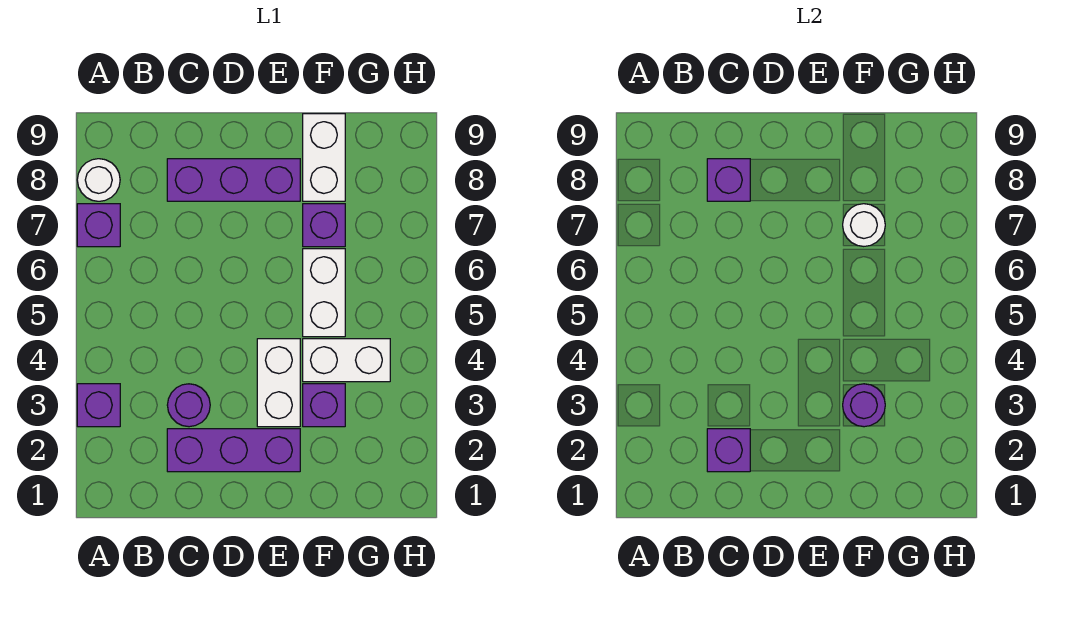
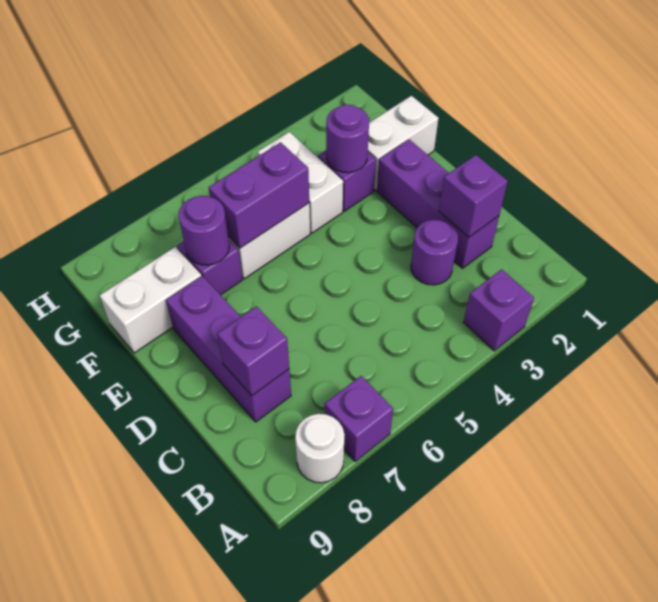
white 1x2 brick [257,339,300,427] -> white 1x2 brick moved to [368,96,438,190]
none -> purple 1x2 brick [209,142,309,248]
white 1x1 round brick [843,204,885,246] -> purple 1x1 round brick [179,196,229,265]

